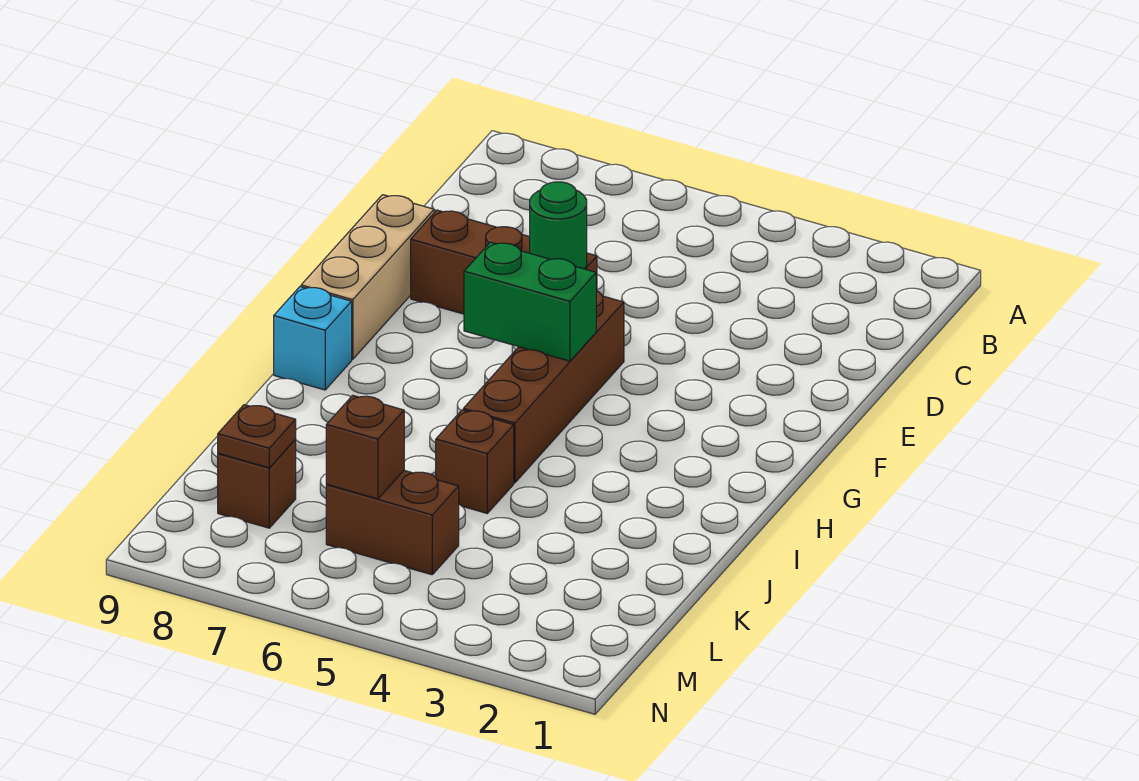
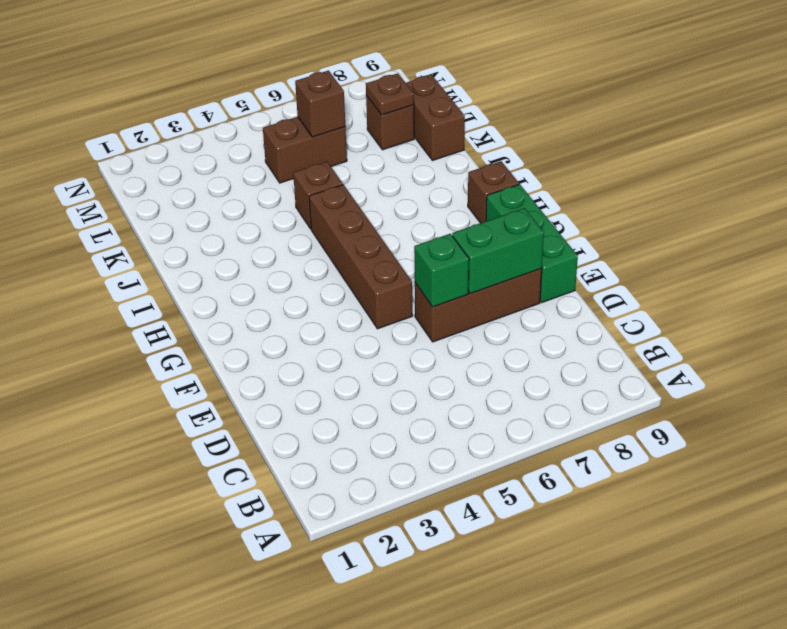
green 1x1 round brick [530,182,587,269] -> green 1x1 brick [414,234,469,307]
tan 1x3 brick [301,195,434,359] -> green 1x3 brick [486,184,578,302]
green 1x2 brick [464,242,596,361] -> green 1x2 brick moved to [452,208,544,294]
cyan 1x1 brick [274,287,352,390] -> brown 1x1 brick [468,161,519,223]
none -> brown 1x2 brick [406,75,465,161]

